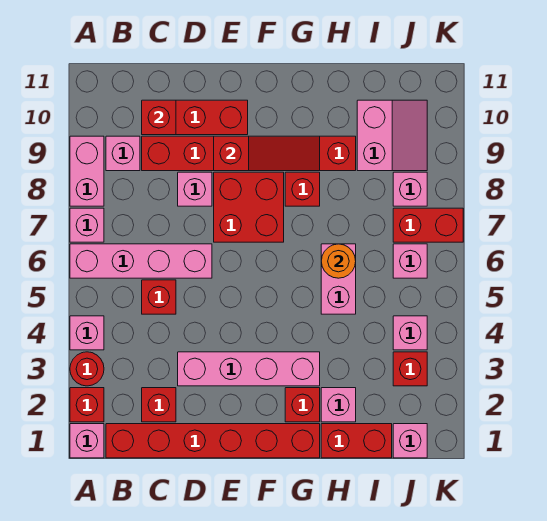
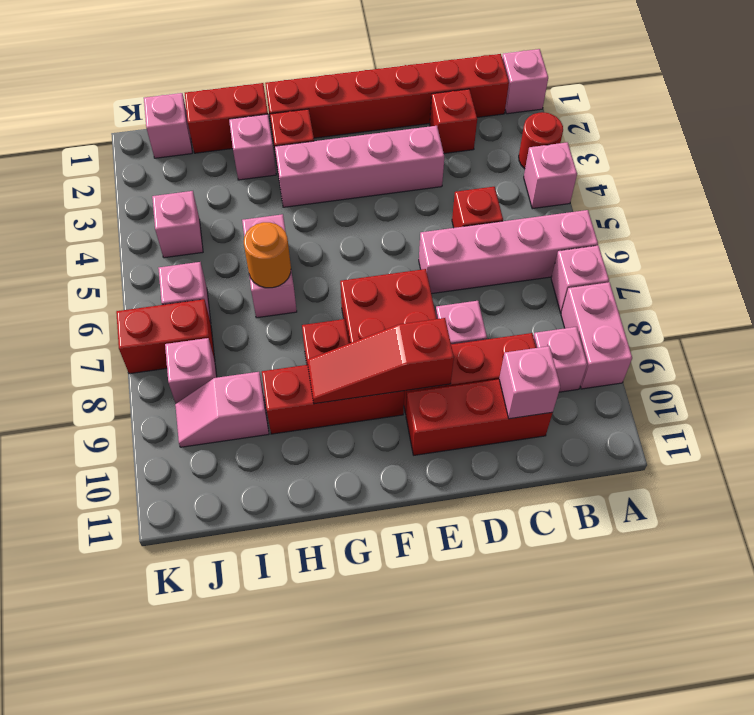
red 1x1 brick [70,388,104,422] -> none
red 1x1 brick [142,100,176,135] -> pink 1x1 brick [499,346,560,419]
pink 2x2 slope [357,100,427,171] -> pink 1x2 slope [175,372,269,447]
red 1x1 brick [393,352,427,386] -> none

